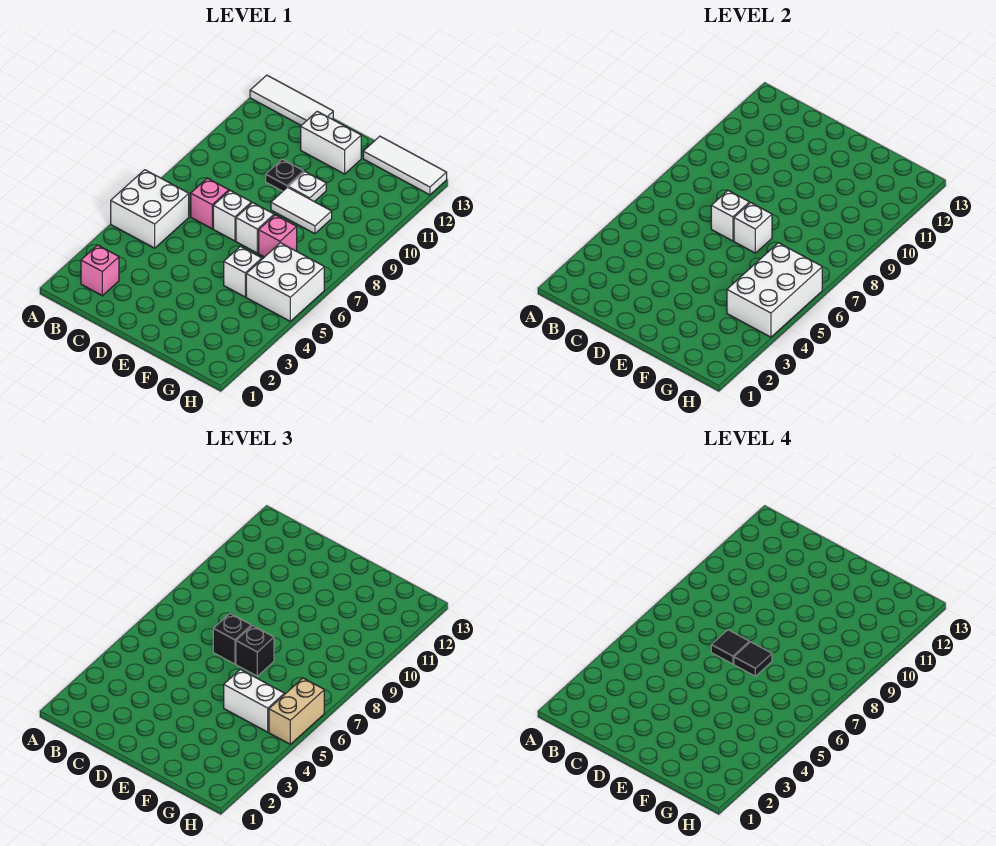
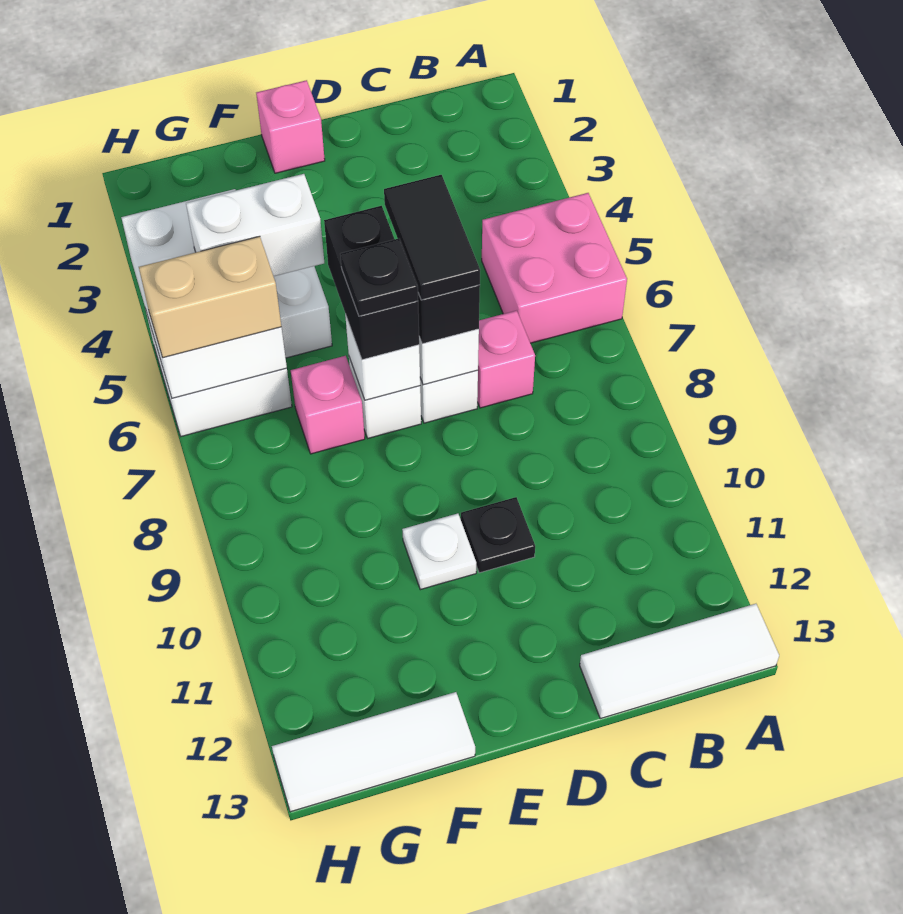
white 2x2 brick [111,170,189,248] -> pink 2x2 brick [482,193,627,343]
pink 1x1 brick [81,245,119,296] -> pink 1x1 brick moved to [256,80,325,173]
black 1x1 tile [711,630,749,664] -> black 1x2 tile [384,175,480,300]
white 1x2 brick [301,111,361,174] -> none
black 1x1 brick [236,626,274,676] -> black 1x2 brick [324,206,419,360]
black 1x1 tile [734,642,772,676] -> black 1x1 plate [340,239,418,316]
white 1x2 tile [271,187,332,234] -> none
tan 1x2 brick [269,678,324,744] -> tan 1x2 brick turned to [139,236,281,358]

